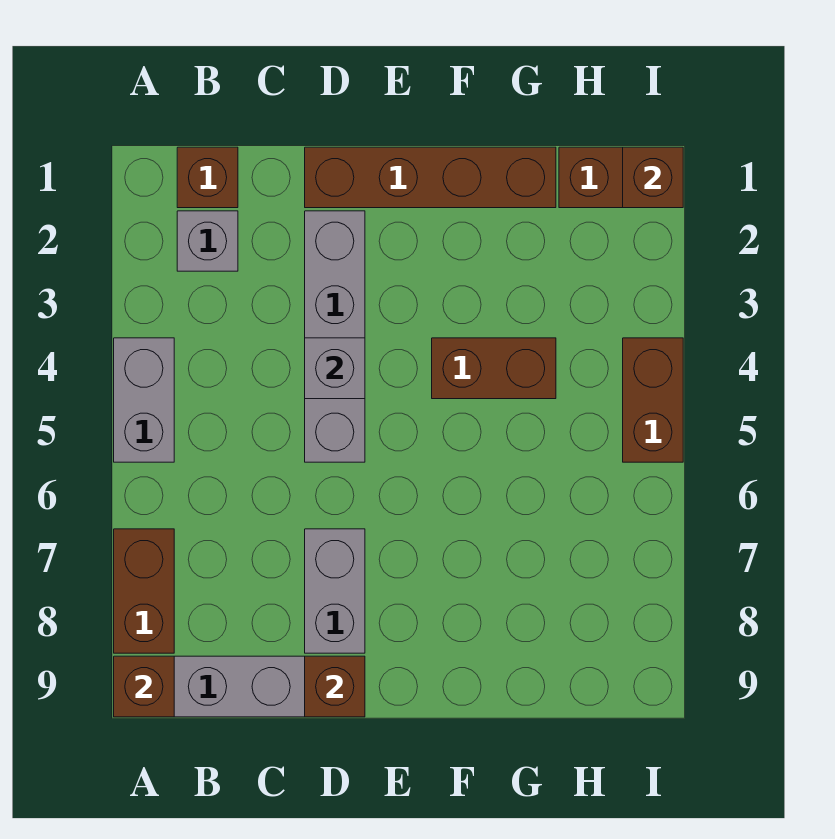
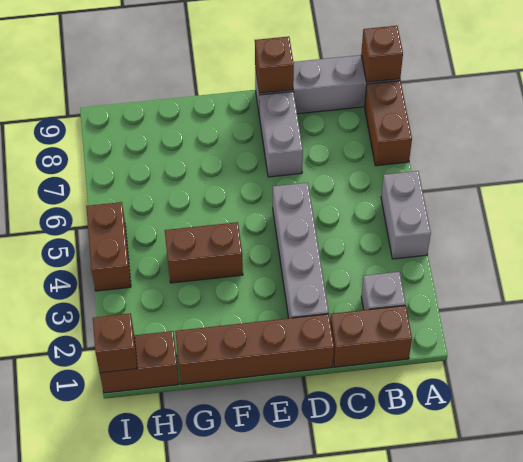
brown 1x1 brick [177,147,238,208] -> brown 1x2 brick [330,306,412,367]
grey 1x1 brick [305,338,365,399] -> none

